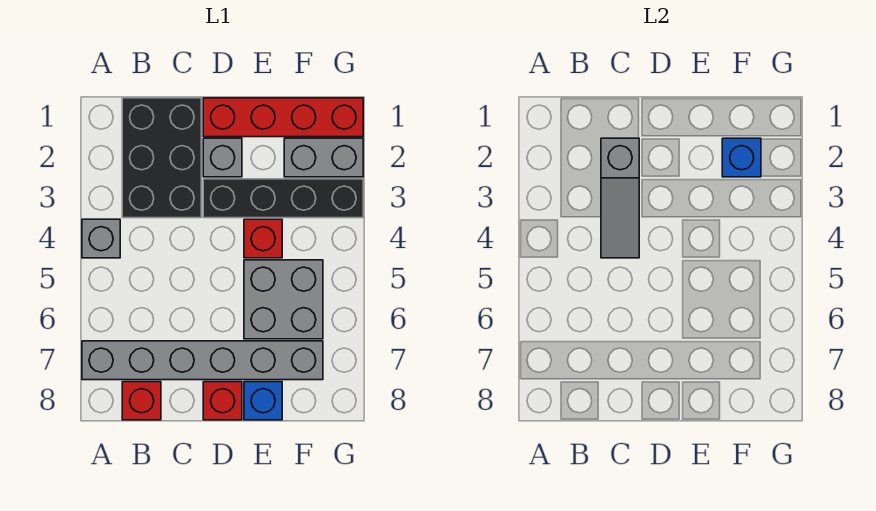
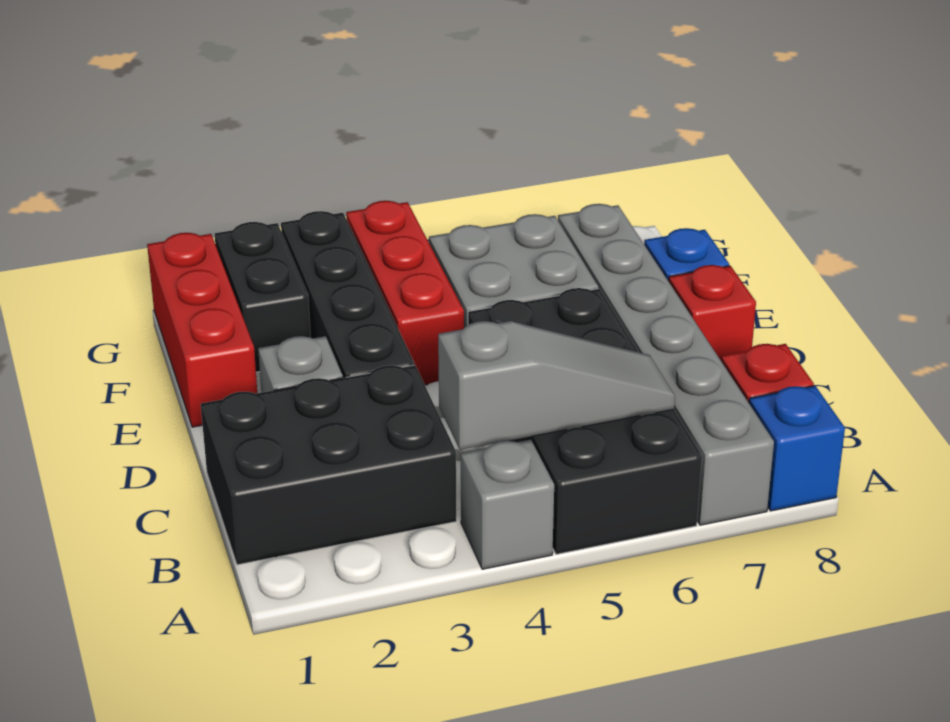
none -> black 2x4 brick [468,288,702,554]
grey 1x3 slope [601,138,639,258] -> grey 1x3 slope moved to [438,321,675,450]
red 1x4 brick [203,98,363,137] -> red 1x3 brick [147,233,257,427]
red 1x1 brick [244,219,282,258] -> red 1x3 brick [346,201,464,385]
grey 1x2 brick [284,138,363,177] -> black 1x2 brick [215,222,311,372]
blue 1x1 brick [722,138,761,177] -> blue 1x1 brick moved to [749,386,845,511]

